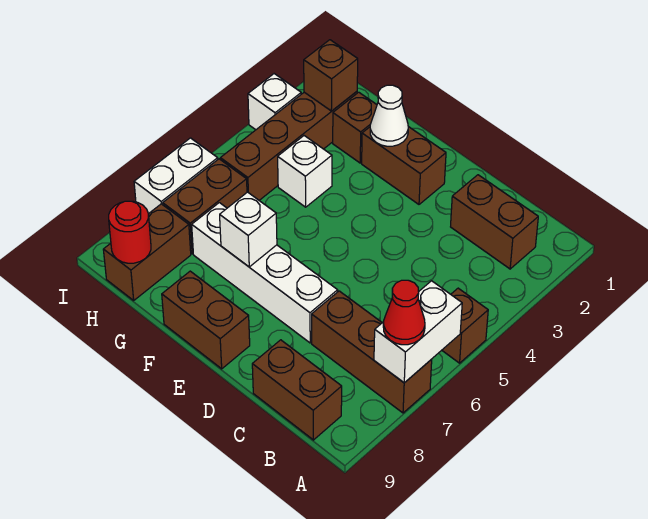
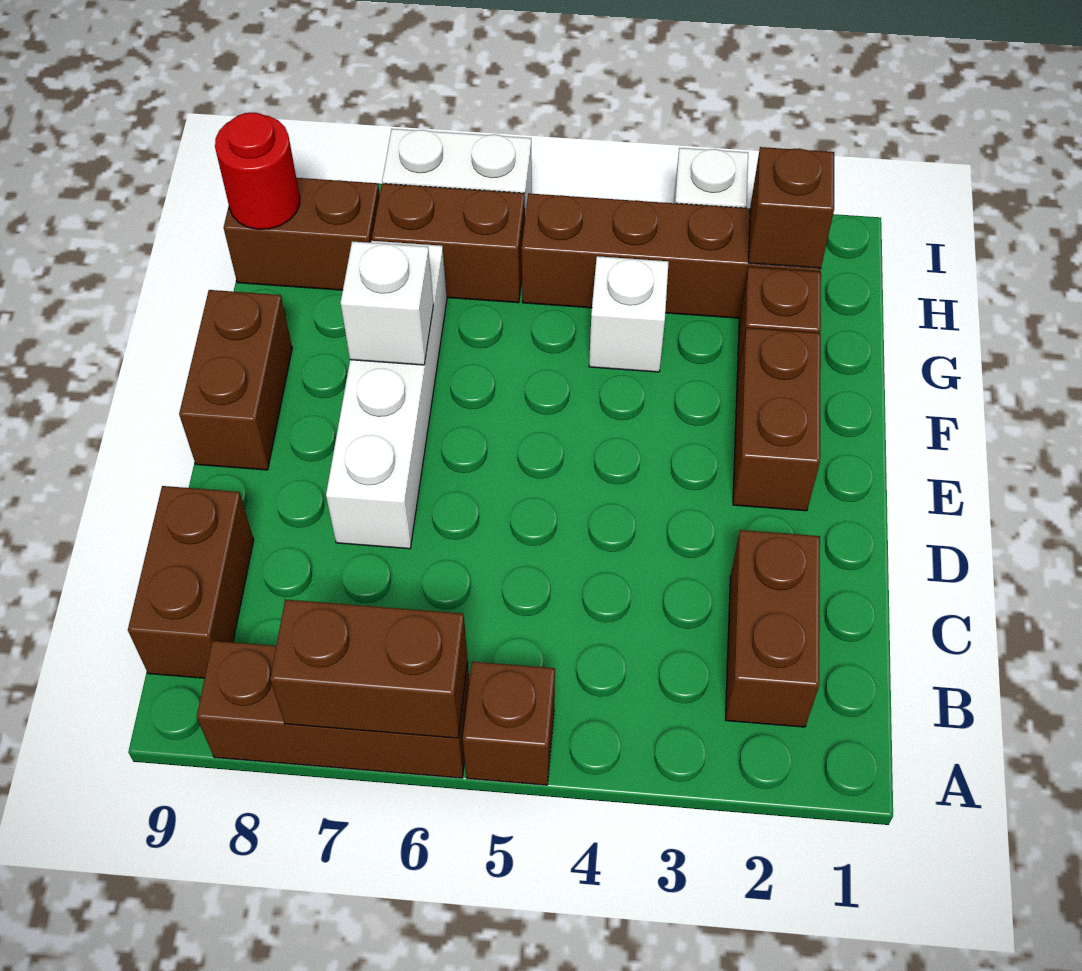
white 1x2 brick [374,281,462,383] -> brown 1x2 brick [270,599,468,738]
brown 1x3 brick [312,291,432,413] -> brown 1x3 brick turned to [197,641,469,778]
red 1x1 cone [383,280,425,345] -> none
white 1x1 cone [370,85,408,146] -> none

